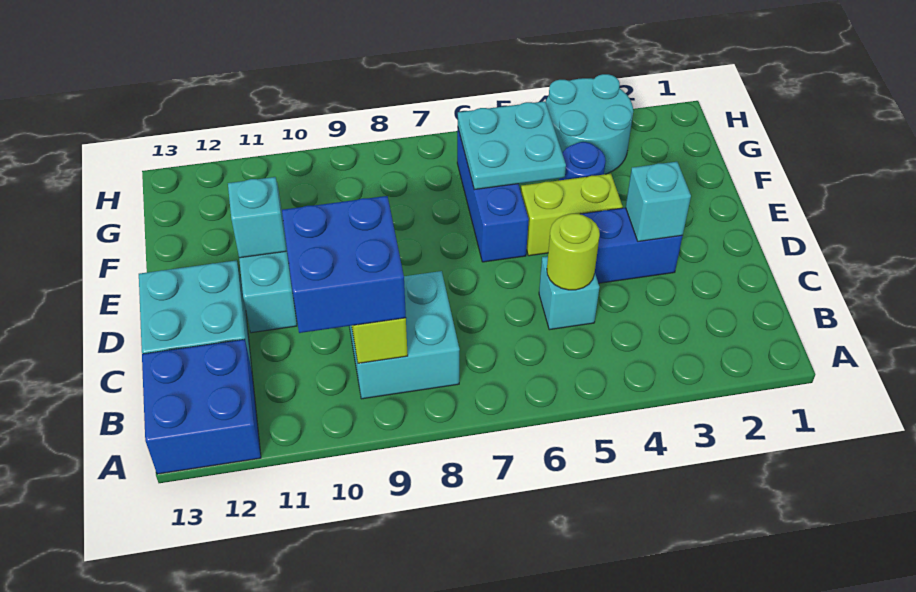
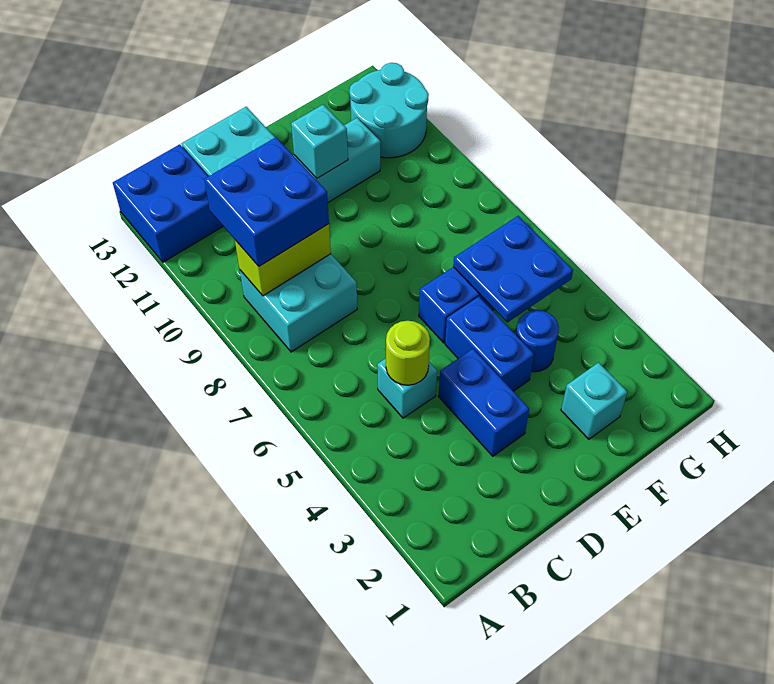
cyan 1x1 brick [626,162,691,241] -> cyan 1x1 brick moved to [561,363,627,439]
lime 1x2 brick [521,174,623,256] -> blue 1x2 brick [445,297,534,391]
cyan 2x2 plate [458,101,566,190] -> blue 2x2 plate [453,216,573,322]
cyan 2x2 round brick [546,74,633,174] -> cyan 2x2 round brick moved to [349,63,429,158]

